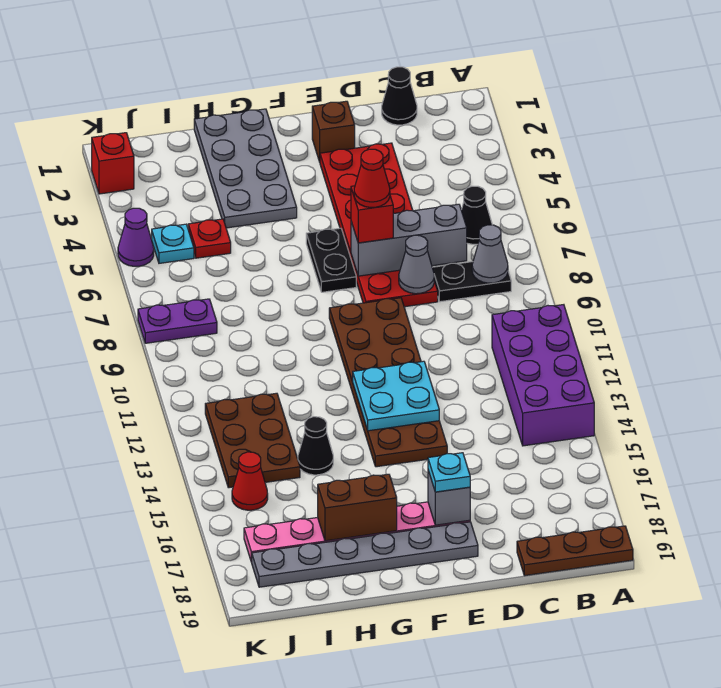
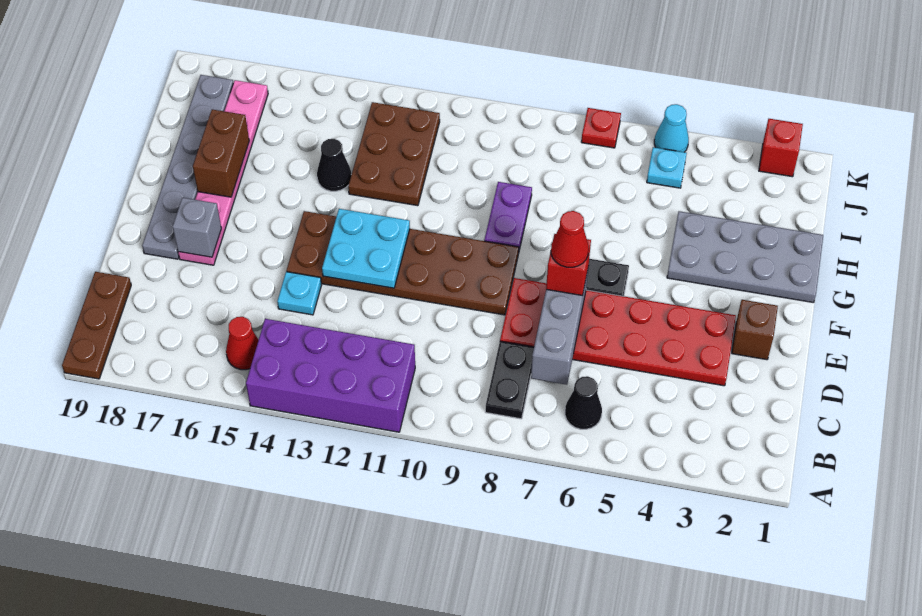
grey 1x1 cone [472,225,508,283] -> none
black 1x1 cone [382,67,417,125] -> none
grey 1x1 cone [399,235,434,294] -> none
cyan 1x1 plate [428,453,470,492] -> cyan 1x1 plate moved to [277,272,322,315]
red 1x1 plate [188,219,231,258] -> red 1x1 plate moved to [581,108,621,148]
brown 2x3 plate [205,393,300,488] -> brown 2x3 plate turned to [348,102,440,206]
purple 1x2 plate [138,299,217,343] -> purple 1x2 plate moved to [484,182,532,250]
red 1x1 cone [232,452,268,510] -> red 1x1 cone moved to [226,317,259,370]
purple 1x1 cone [118,208,154,266] -> cyan 1x1 cone [654,104,689,152]

